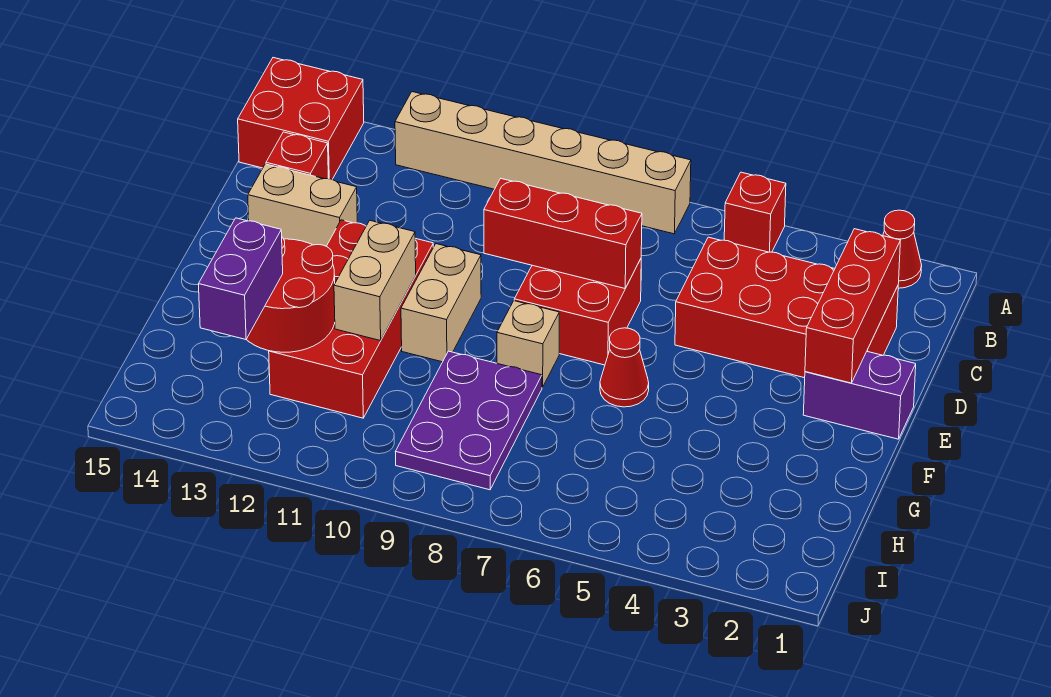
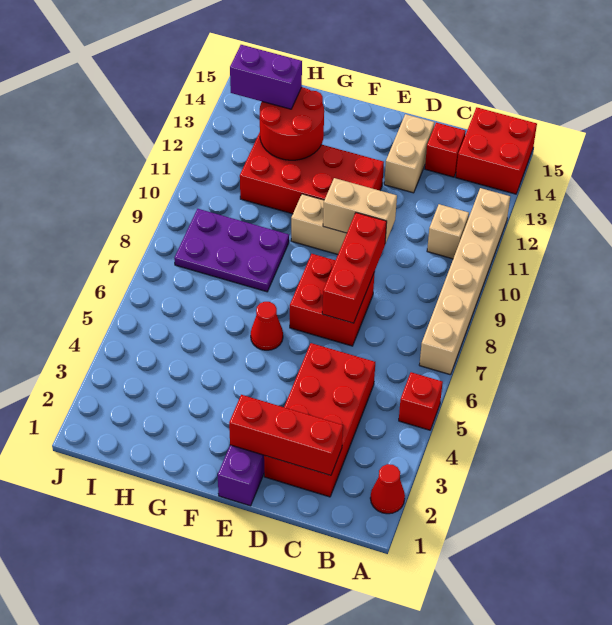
tan 1x1 brick [497,301,559,387] -> tan 1x1 brick moved to [427,204,469,259]
tan 1x2 brick [334,221,416,341] -> tan 1x2 brick moved to [323,178,397,244]

